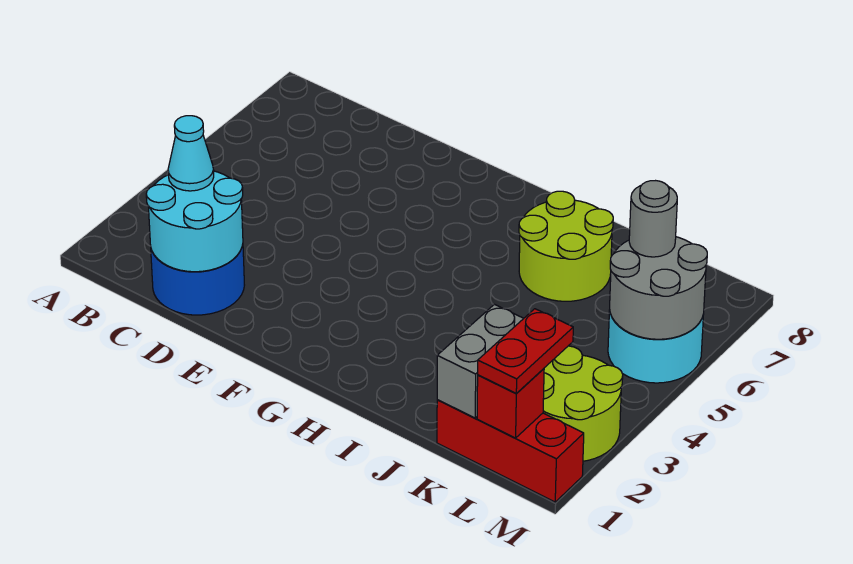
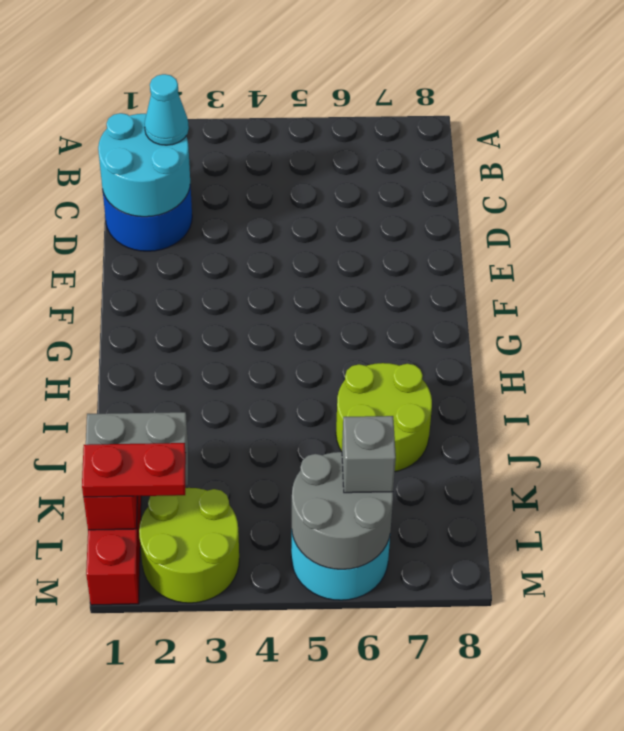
grey 1x1 round brick [629,181,677,257] -> grey 1x1 brick [342,416,396,493]

